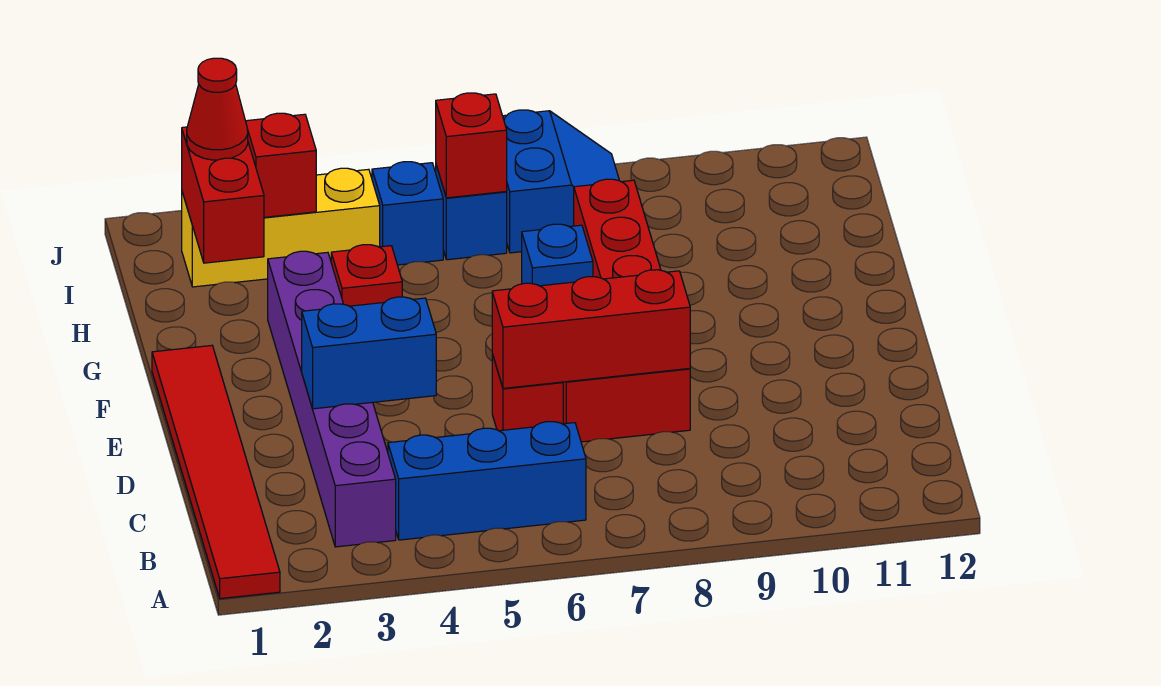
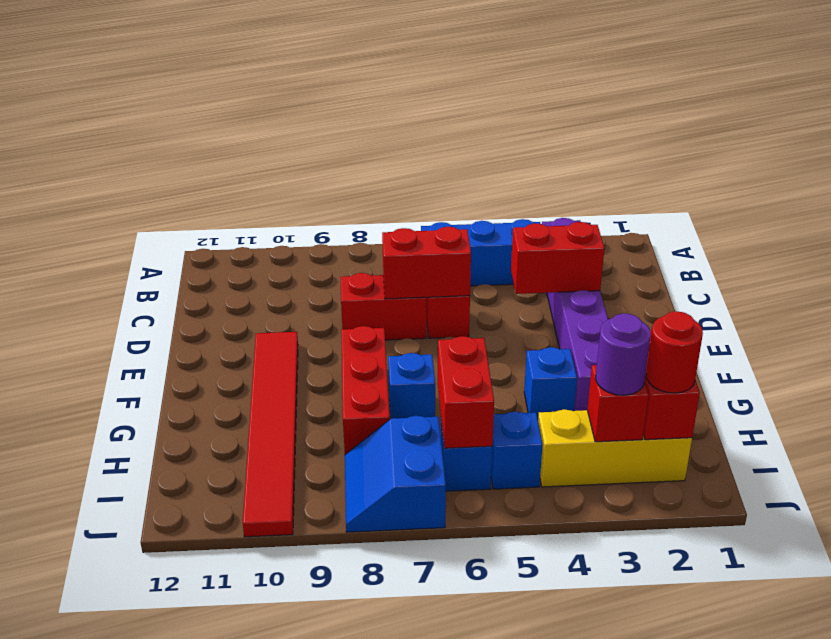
red 1x6 tile [152,345,280,599] -> red 1x6 tile moved to [243,332,298,537]
blue 1x2 brick [302,297,436,409] -> red 1x2 brick [511,222,605,294]
red 1x3 brick [492,270,690,388] -> red 1x2 brick [382,227,471,299]
red 1x1 brick [331,245,402,306] -> blue 1x1 brick [524,347,577,418]
red 1x1 cone [187,58,248,160] -> red 1x1 round brick [646,311,703,393]
none -> purple 1x1 round brick [596,313,651,395]
red 1x1 brick [436,93,507,198] -> red 1x2 brick [438,336,494,448]

